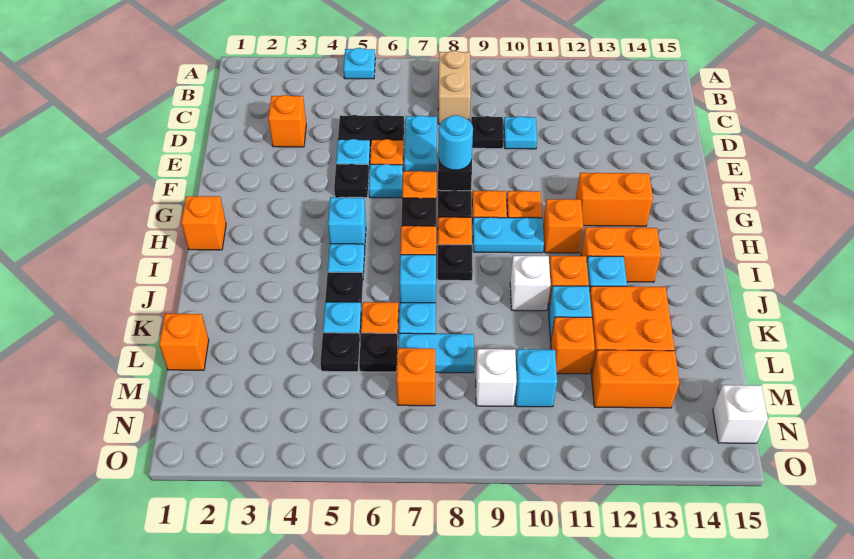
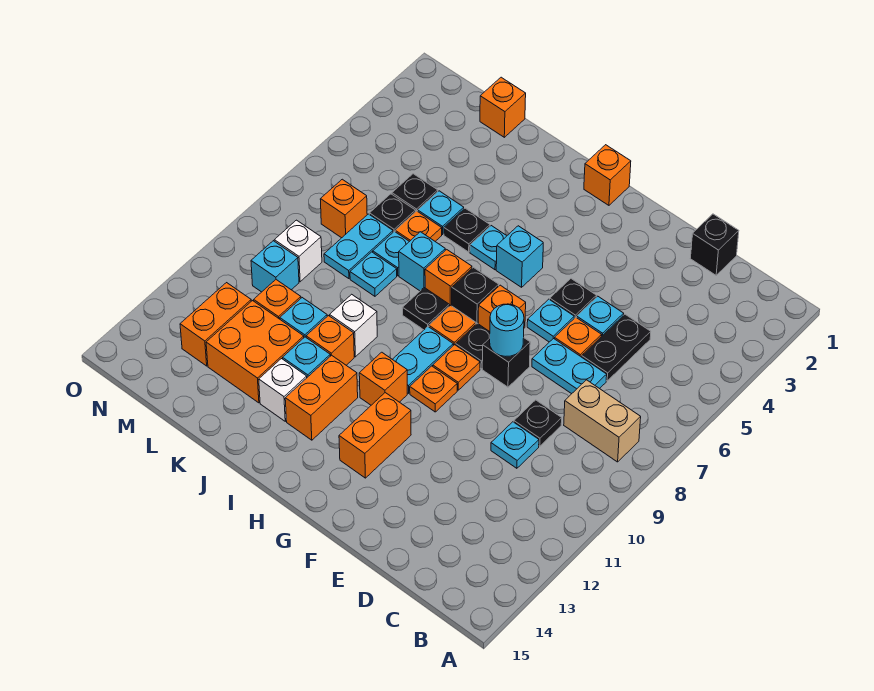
cyan 1x1 plate [344,48,375,79] -> cyan 1x1 plate moved to [350,252,397,296]
none -> black 1x1 brick [690,214,739,275]
orange 1x1 brick [268,95,306,147] -> none
white 1x1 brick [713,385,768,443] -> white 1x1 brick moved to [259,359,307,421]

